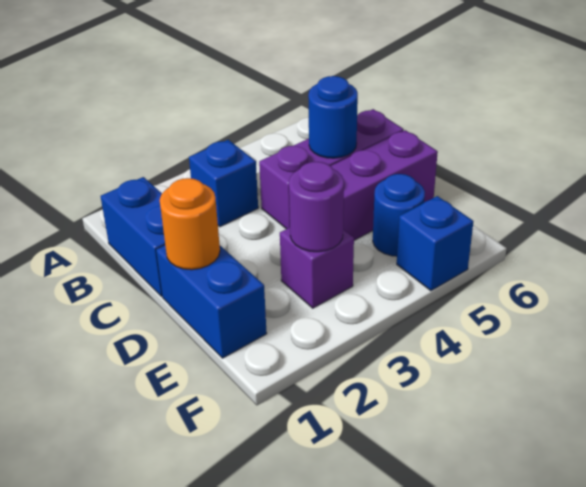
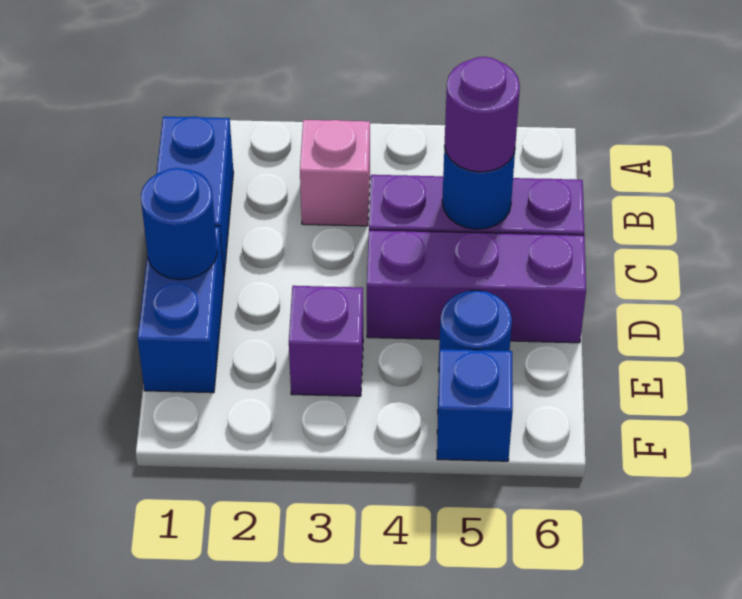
blue 1x1 brick [189,140,258,227] -> pink 1x1 brick [300,120,370,226]
orange 1x1 round brick [160,178,220,270] -> blue 1x1 round brick [141,168,217,280]
purple 1x1 round brick [289,162,344,252] -> purple 1x1 round brick moved to [445,57,520,172]

